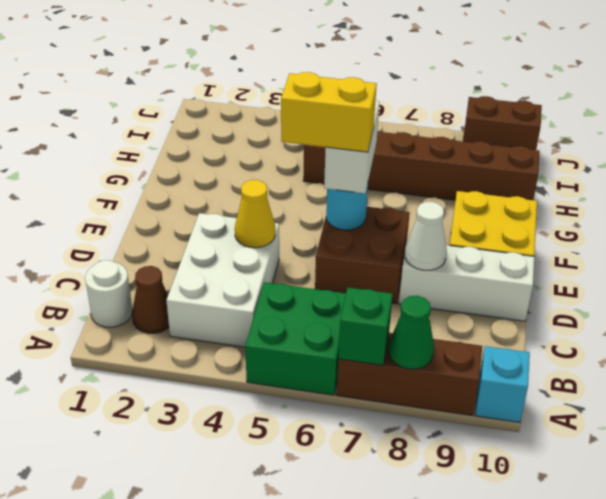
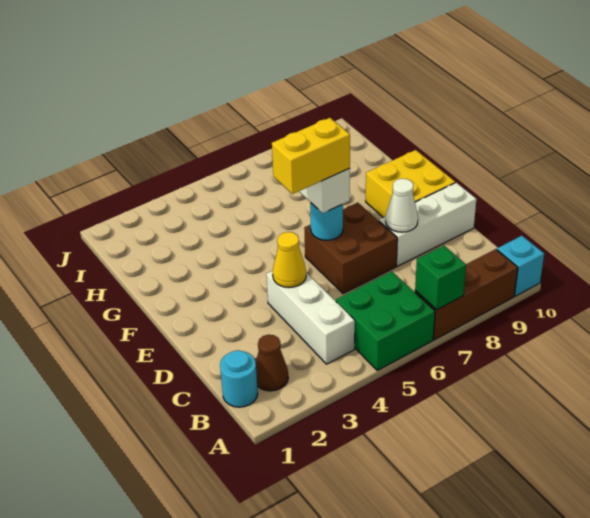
green 1x1 cone [389,296,434,369] -> none
white 1x1 round brick [85,260,132,327] -> cyan 1x1 round brick [220,350,258,407]
white 2x3 brick [166,213,279,347] -> white 1x3 brick [266,271,355,364]
brown 1x6 brick [303,132,540,200] -> none
brown 1x2 brick [463,96,542,150] -> none

